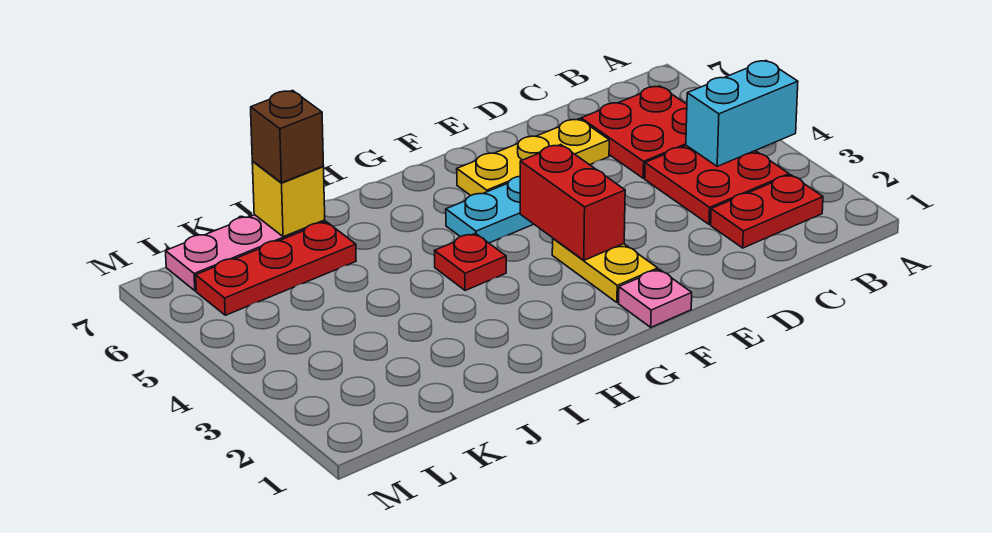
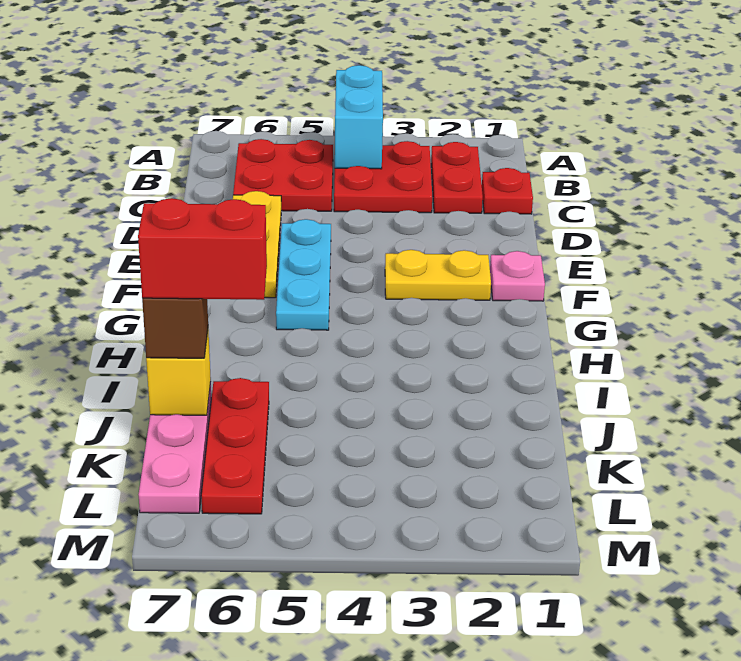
red 1x2 brick [520,145,625,260] -> red 1x2 brick moved to [138,198,267,300]
red 1x1 plate [435,233,506,291] -> red 1x1 plate moved to [482,168,533,214]

